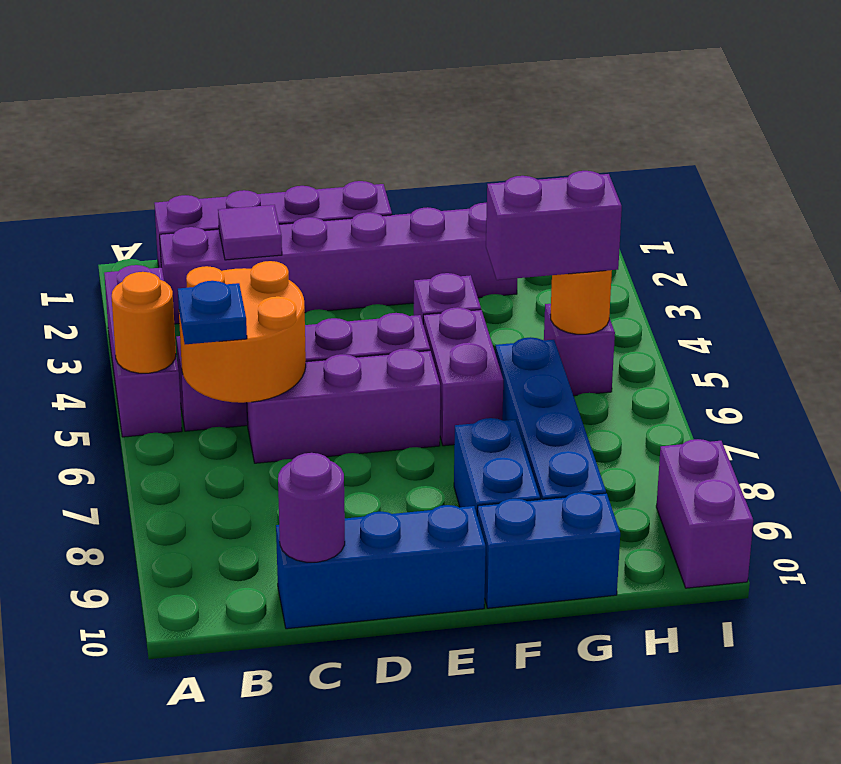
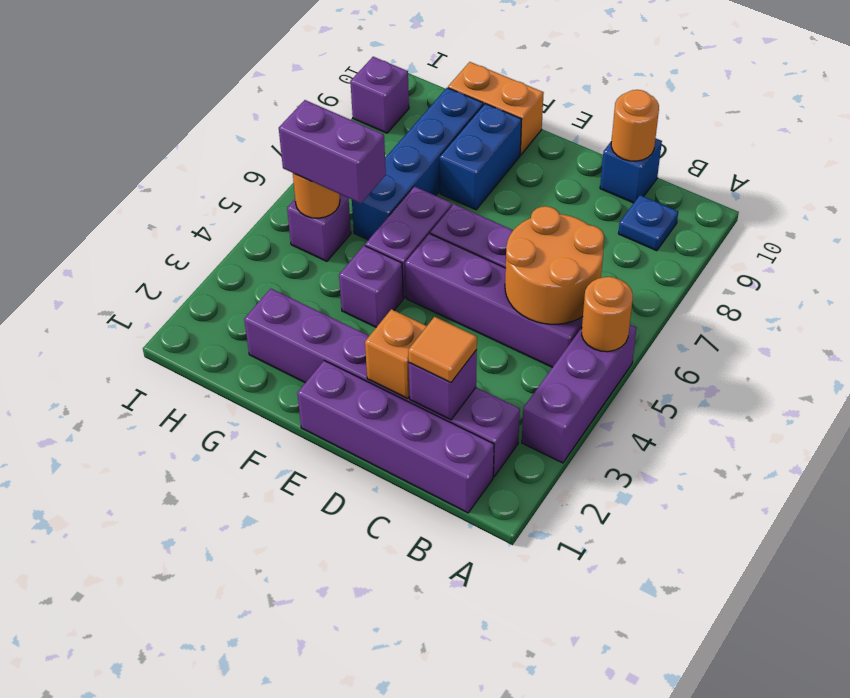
blue 1x1 plate [178,281,247,344] -> blue 1x1 plate moved to [618,195,678,251]
purple 1x1 tile [218,205,282,260] -> purple 1x1 brick [409,350,477,420]
none -> orange 1x1 tile [408,317,477,382]
blue 1x3 brick [276,505,486,629] -> blue 1x1 brick [600,138,662,203]
purple 1x1 round brick [278,453,345,562] -> orange 1x1 round brick [611,90,659,161]
none -> orange 1x1 brick [365,309,427,399]
blue 1x2 brick [477,492,620,608] -> orange 1x2 brick [448,62,544,155]
purple 1x2 brick [656,439,753,588] -> purple 1x1 brick [350,57,409,133]

